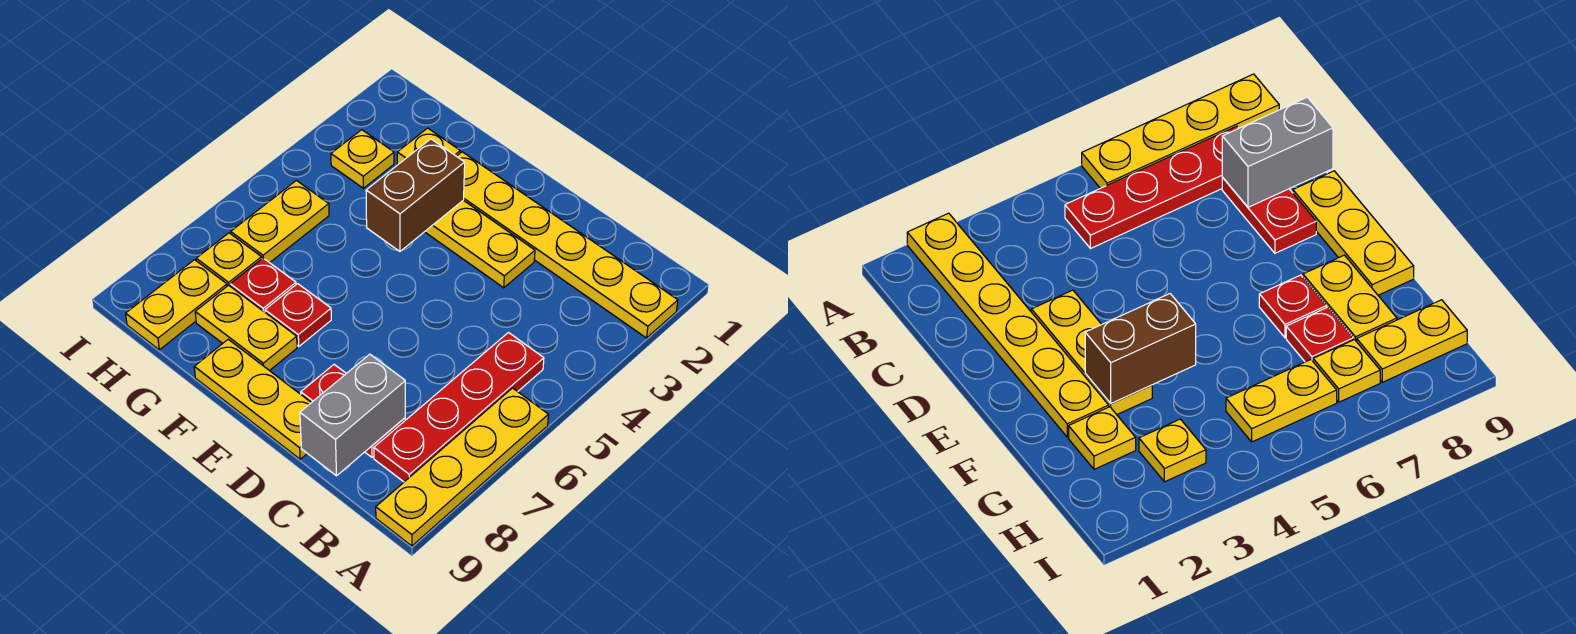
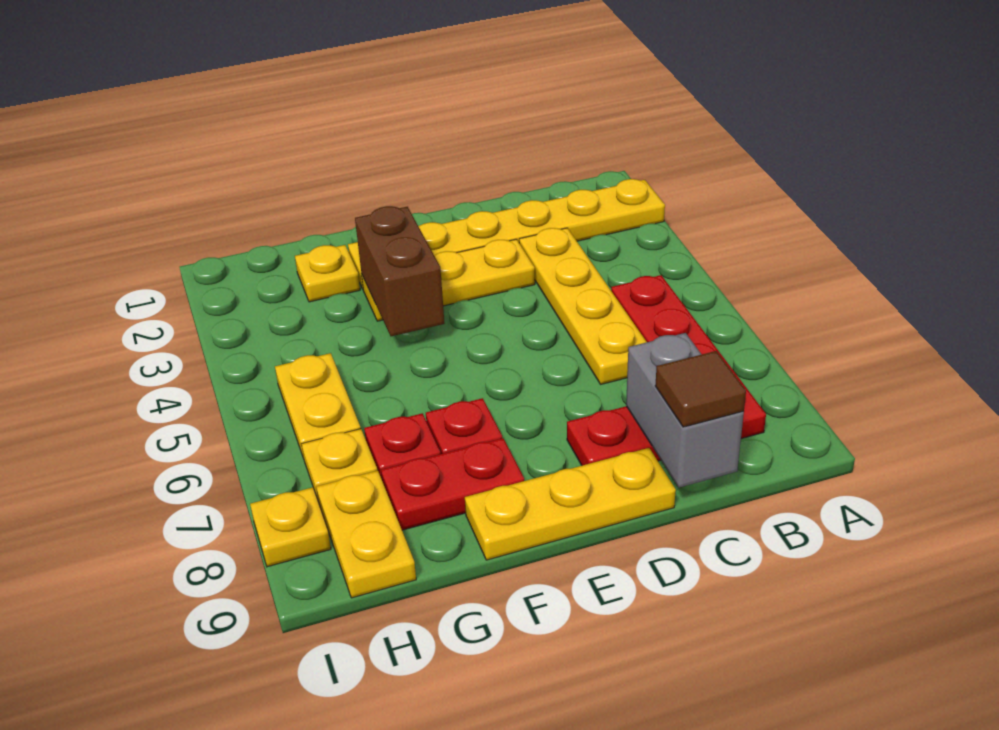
yellow 1x4 plate [376,388,548,546] -> yellow 1x4 plate moved to [519,228,646,384]
none -> brown 1x1 tile [655,351,746,427]
yellow 1x2 plate [195,285,297,371] -> red 1x2 plate [381,438,524,530]
yellow 1x1 plate [331,130,394,188] -> yellow 1x1 plate moved to [250,487,331,567]

